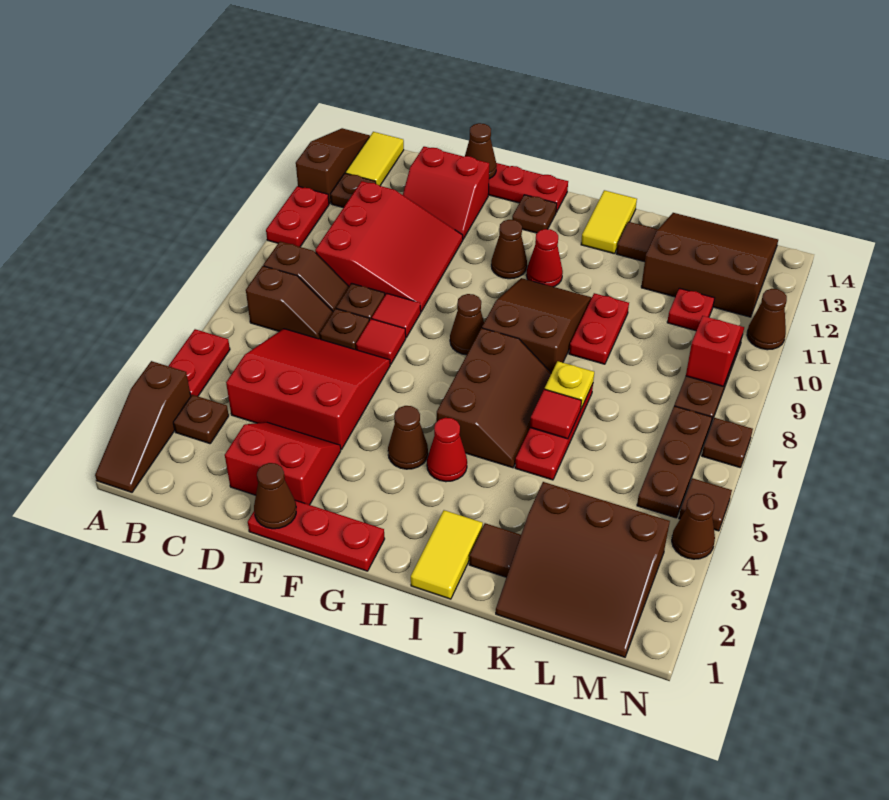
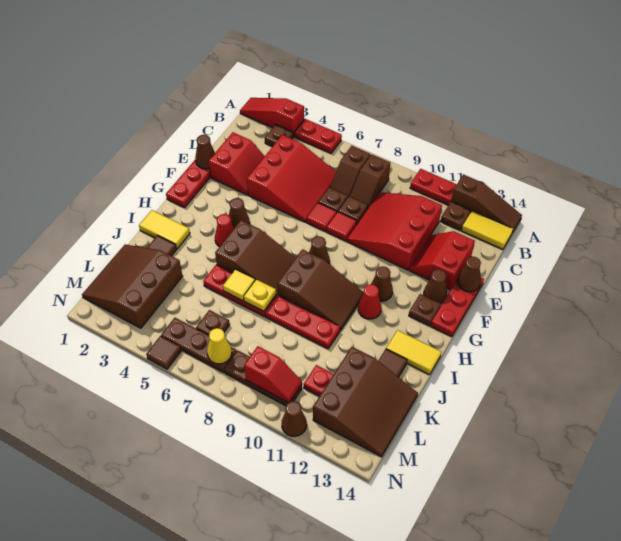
brown 1x3 slope [95,361,191,492] -> red 1x3 slope [240,98,304,137]
red 3x3 slope [315,181,463,312] -> red 3x3 slope turned to [347,192,442,270]
brown 2x3 slope [437,328,551,468] -> brown 2x3 slope turned to [215,220,295,296]
red 1x1 tile [530,389,581,439] -> yellow 1x1 tile [223,269,255,301]
red 1x2 plate [569,293,629,364] -> red 1x3 plate [265,295,340,349]
none -> yellow 1x1 cone [207,328,232,364]
brown 1x1 cone [672,494,715,559] -> brown 1x1 cone moved to [424,270,447,304]
brown 1x1 plate [702,418,753,468] -> brown 1x1 plate moved to [196,310,230,335]

